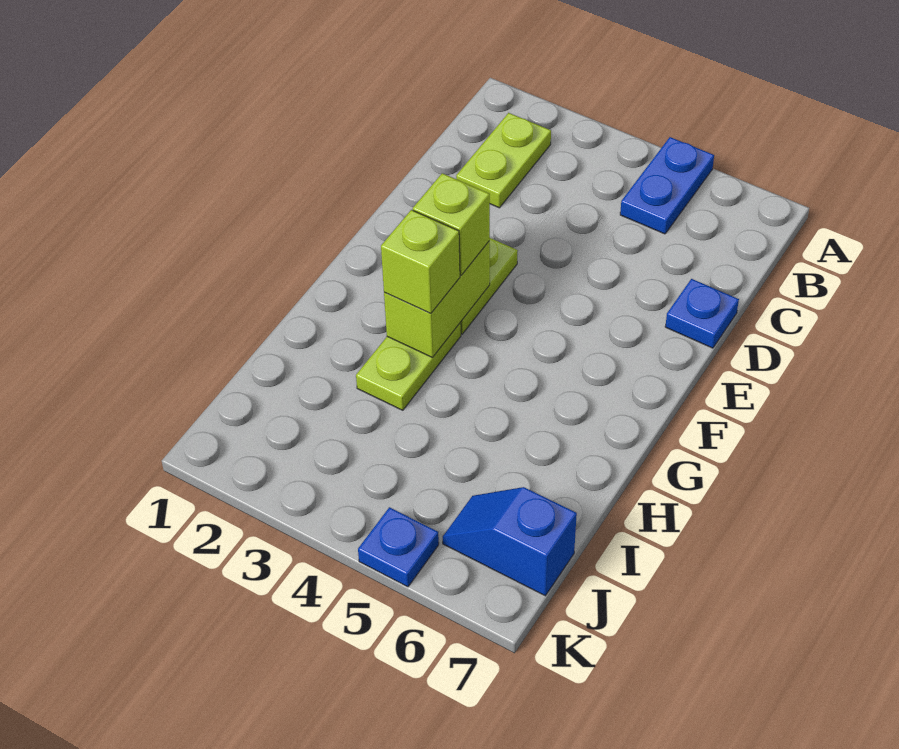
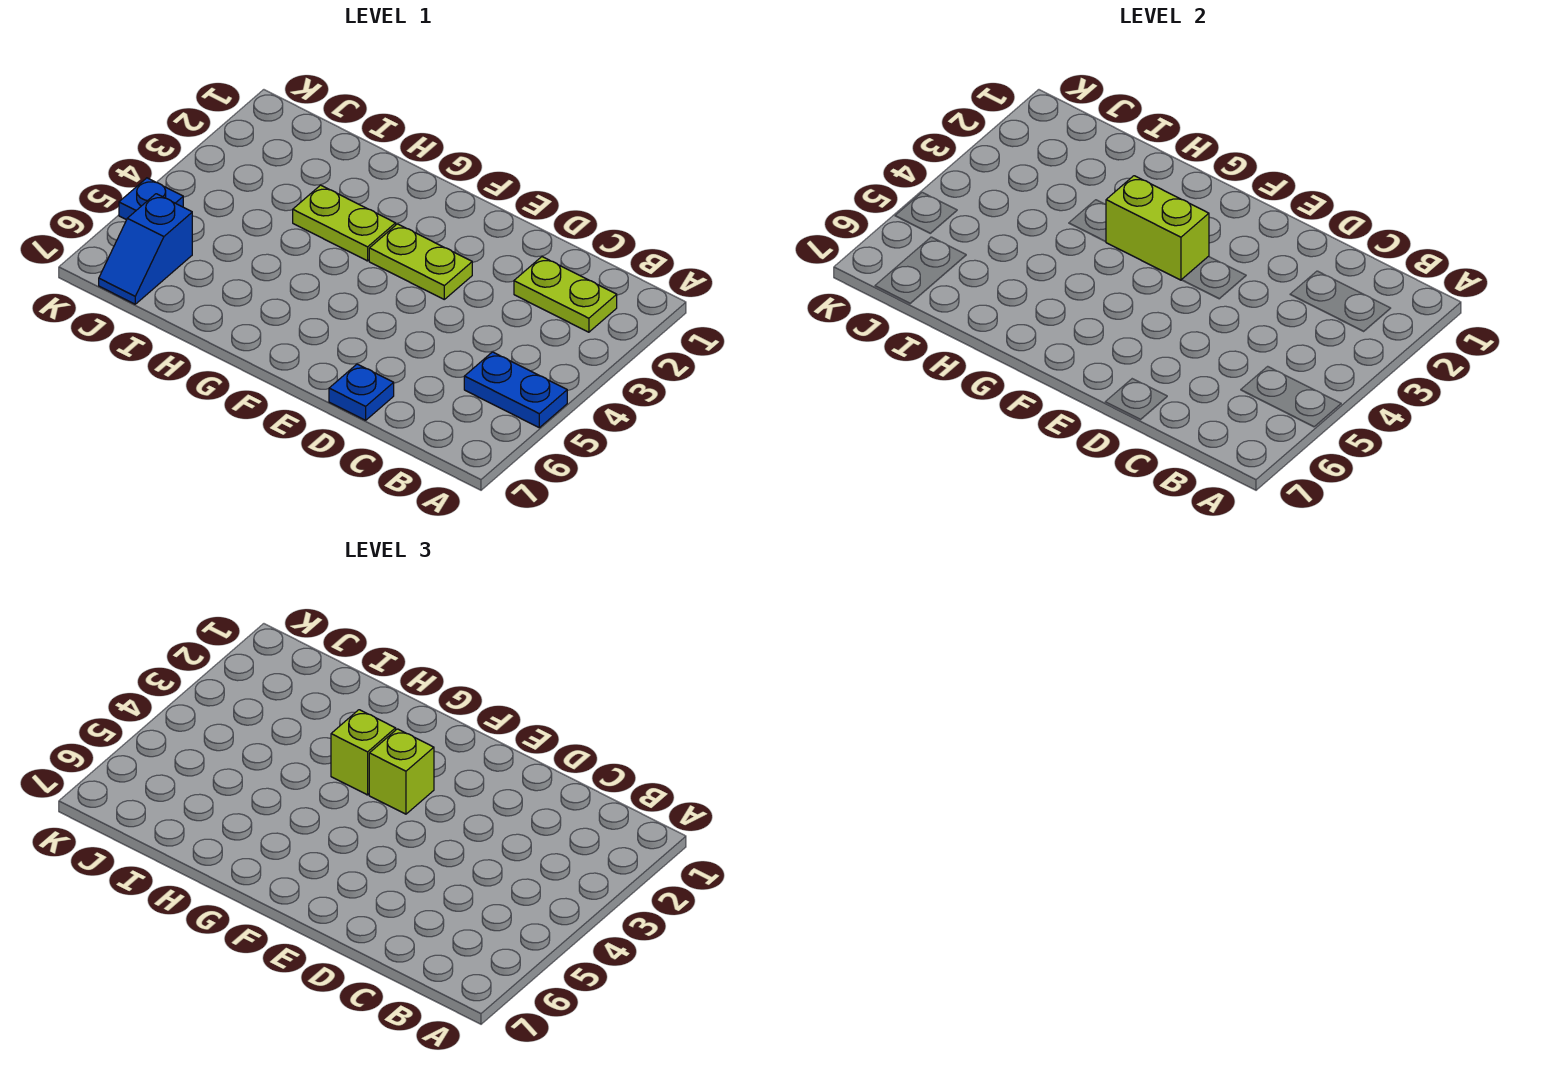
blue 1x2 slope [443,487,577,596] -> blue 1x2 slope turned to [99,194,192,304]

